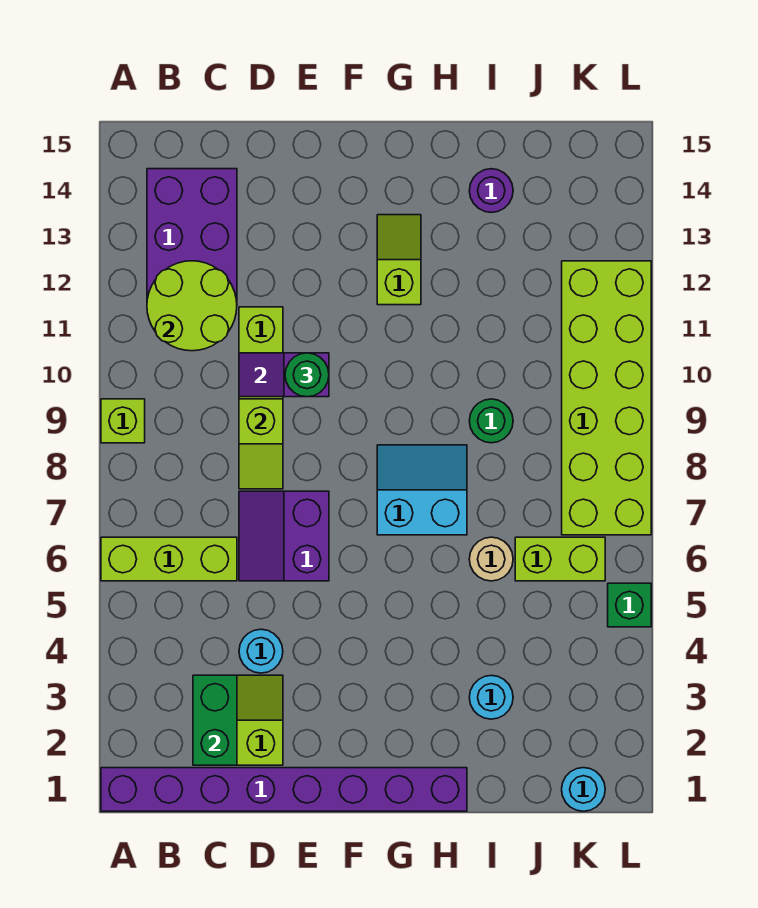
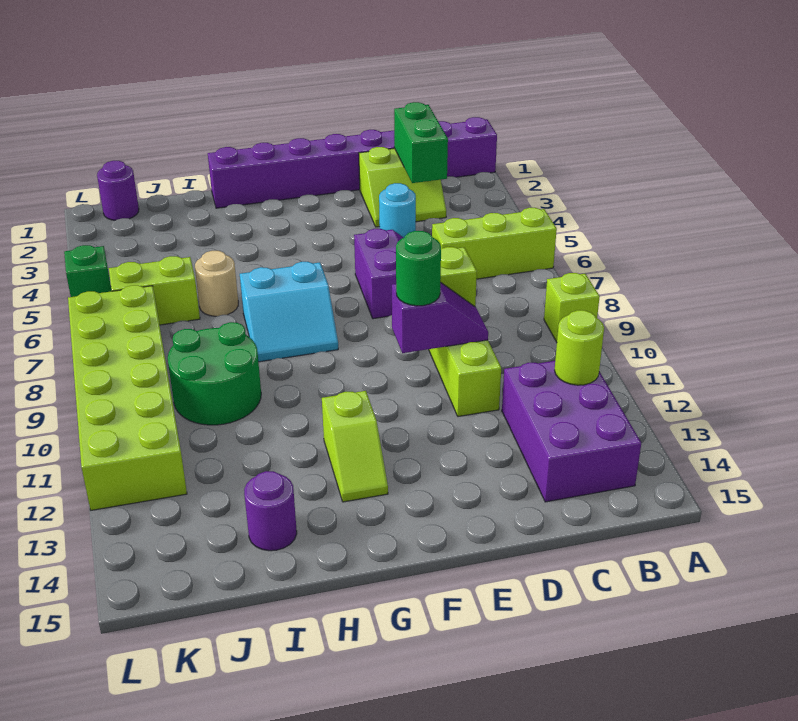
lime 2x2 round brick [147,261,237,351] -> lime 1x1 round brick [555,310,604,385]
cyan 1x1 round brick [469,675,513,719] -> none
green 1x1 round brick [469,399,513,443] -> green 2x2 round brick [168,322,261,425]
cyan 1x1 round brick [562,768,605,811] -> purple 1x1 round brick [97,161,139,220]

